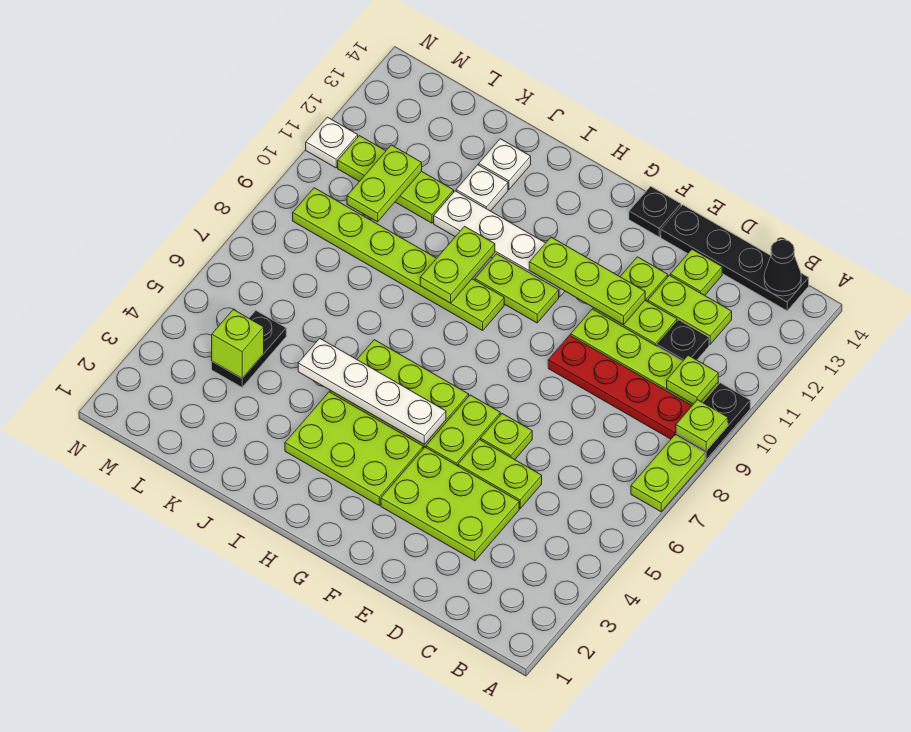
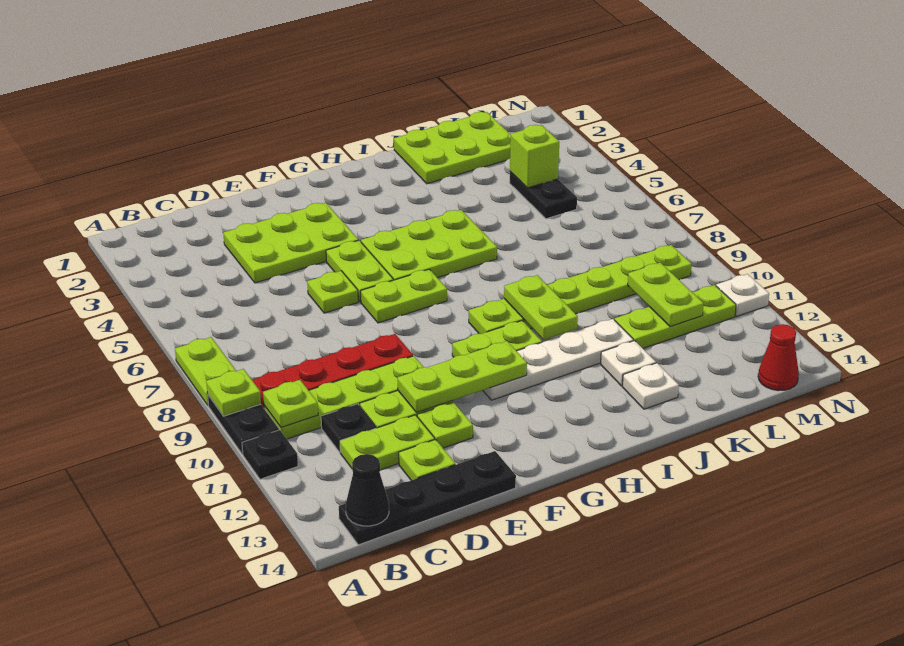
lime 1x2 plate [458,440,542,508] -> lime 1x2 plate moved to [361,269,447,323]
black 1x1 plate [629,186,681,237] -> black 1x1 plate moved to [242,430,298,479]
lime 2x3 plate [285,392,423,505] -> lime 2x3 plate moved to [394,112,511,184]
white 1x4 plate [298,338,446,444] -> none
none -> red 1x1 cone [758,324,799,391]

